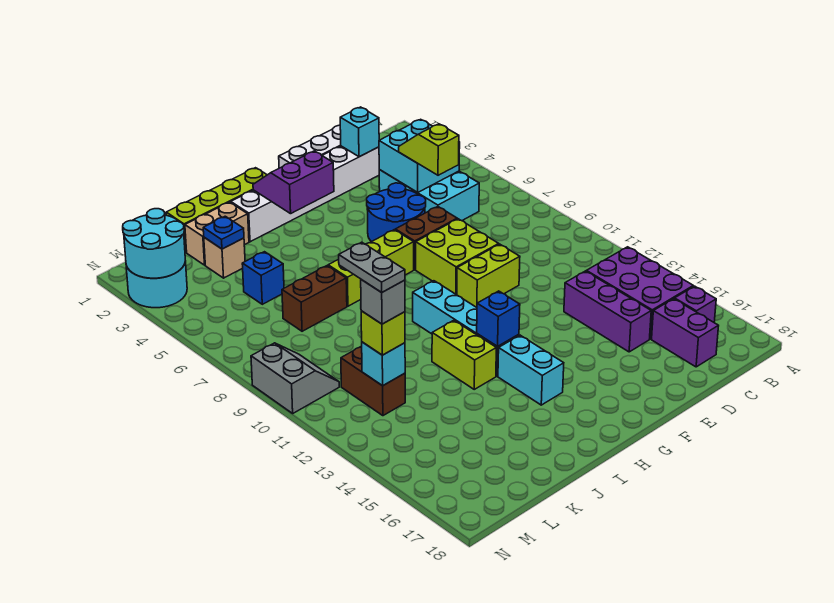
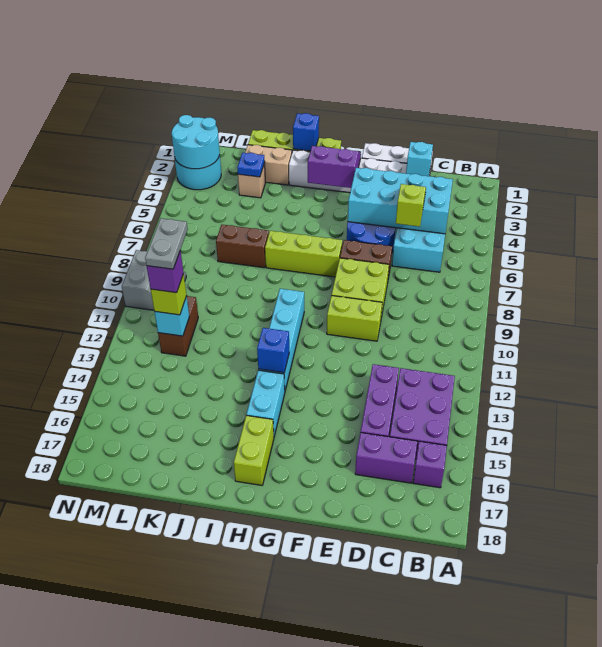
cyan 2x2 brick [379,119,460,192] -> cyan 2x4 brick [348,168,453,234]
purple 1x2 brick [652,299,718,367] -> purple 1x2 brick turned to [355,433,417,483]
lime 1x2 brick [432,320,496,389] -> lime 1x2 brick moved to [234,415,274,485]
blue 1x1 brick [242,252,284,304] -> blue 1x1 brick moved to [293,113,319,151]
grey 1x1 brick [361,280,405,324] -> purple 1x1 brick [147,250,184,293]

